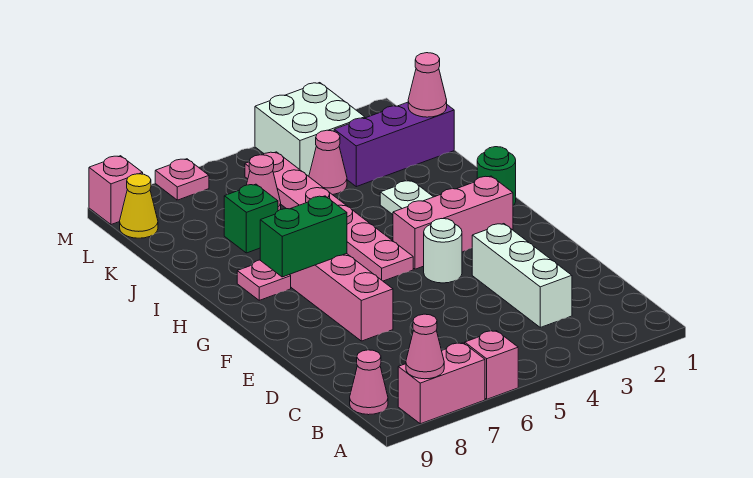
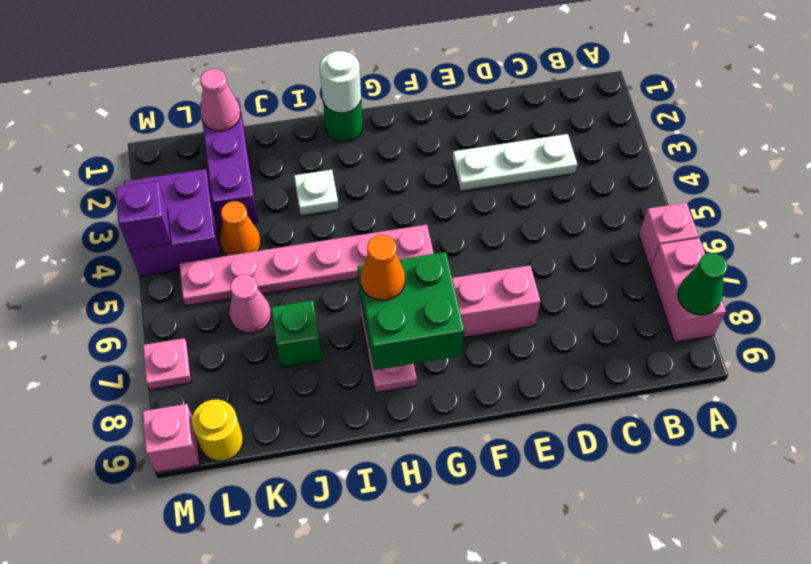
pink 1x1 cone [406,314,444,379] -> green 1x1 cone [678,253,727,315]
pink 1x1 cone [350,350,388,415] -> none
white 1x3 brick [472,224,572,327] -> white 1x3 plate [453,134,577,191]
white 1x1 round brick [424,219,462,283] -> white 1x1 round brick moved to [320,51,361,113]
pink 1x3 brick [393,176,513,269] -> none
green 1x2 brick [260,196,347,277] -> green 2x2 brick [357,252,464,370]
none -> orange 1x1 cone [361,235,405,300]
pink 1x1 cone [309,130,347,195] -> orange 1x1 cone [220,201,261,256]
white 2x2 brick [255,83,365,176] -> purple 2x2 brick [124,169,221,276]
yellow 1x1 cone [120,174,158,238] -> yellow 1x1 round brick [191,399,243,461]
none -> purple 1x1 brick [116,181,171,250]

